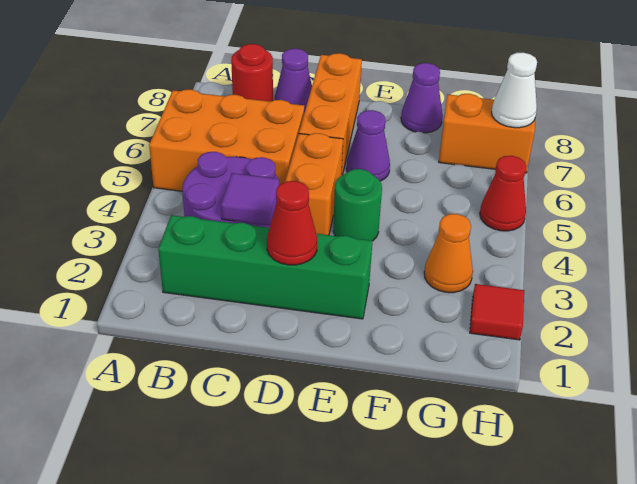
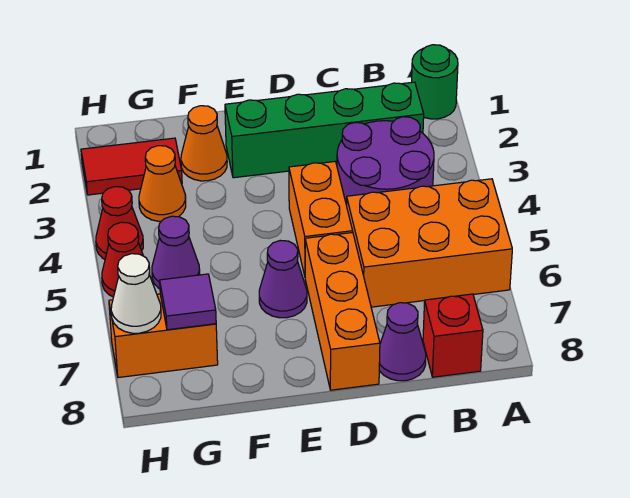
red 1x1 round brick [231,44,273,102] -> red 1x1 brick [423,294,483,377]
purple 1x1 tile [221,173,279,226] -> purple 1x1 tile moved to [160,274,216,330]
red 1x1 cone [267,181,317,265] -> red 1x1 cone moved to [96,187,143,259]
green 1x1 round brick [333,169,382,241] -> green 1x1 round brick moved to [412,45,458,119]
none -> orange 1x1 cone [181,106,227,181]
purple 1x1 cone [401,63,443,133] -> purple 1x1 cone moved to [152,216,200,289]
red 1x1 tile [470,284,524,340] -> red 1x2 tile [81,138,182,195]

